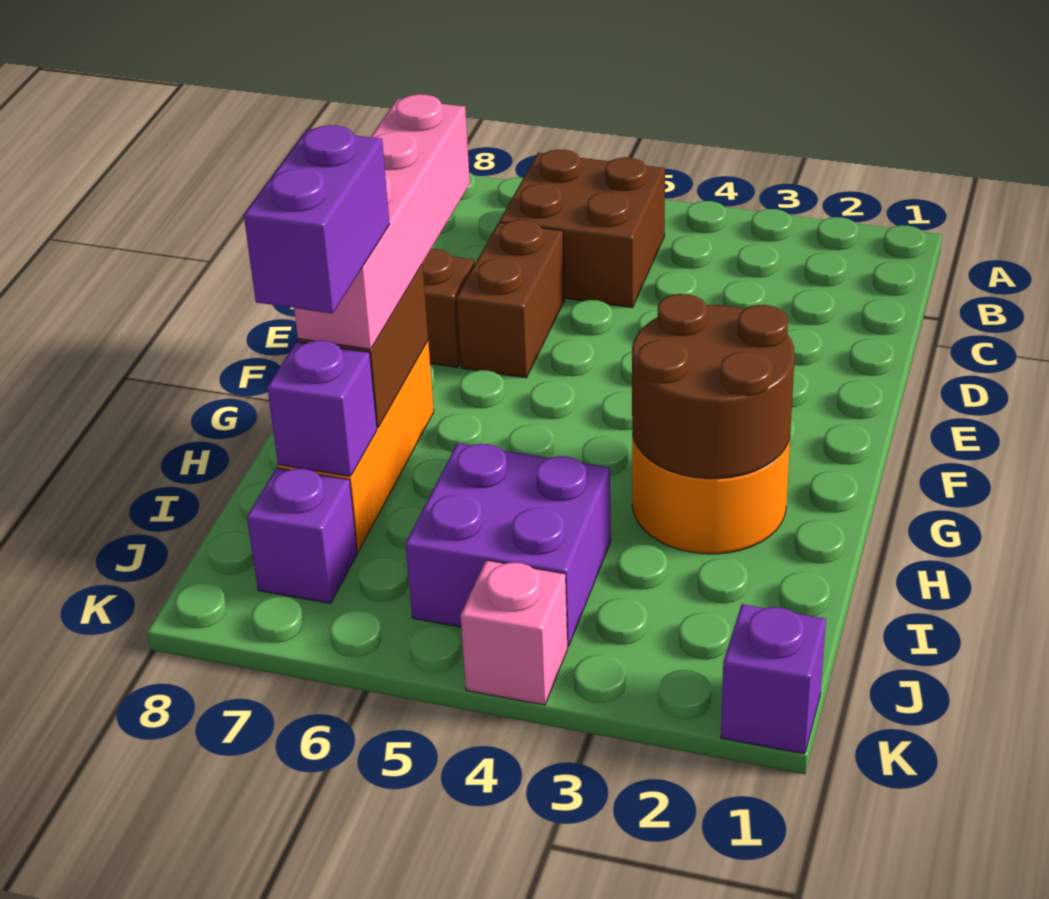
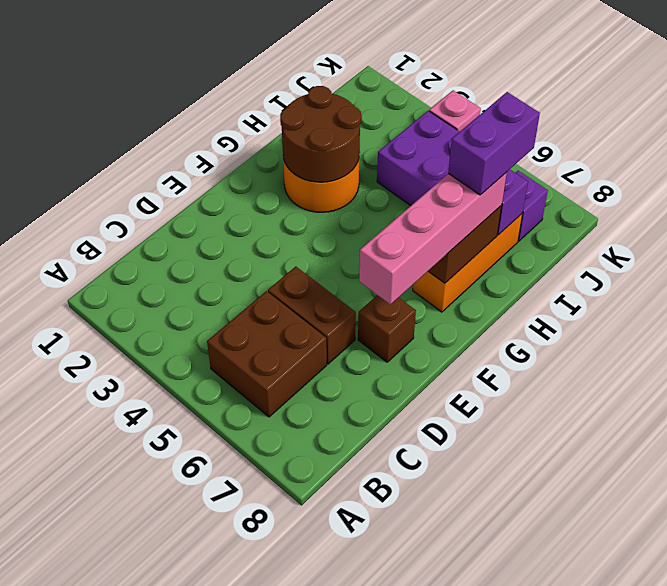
brown 1x2 brick [456,220,565,378] -> brown 1x2 brick turned to [268,267,356,364]
purple 1x1 brick [721,604,826,754] -> none

